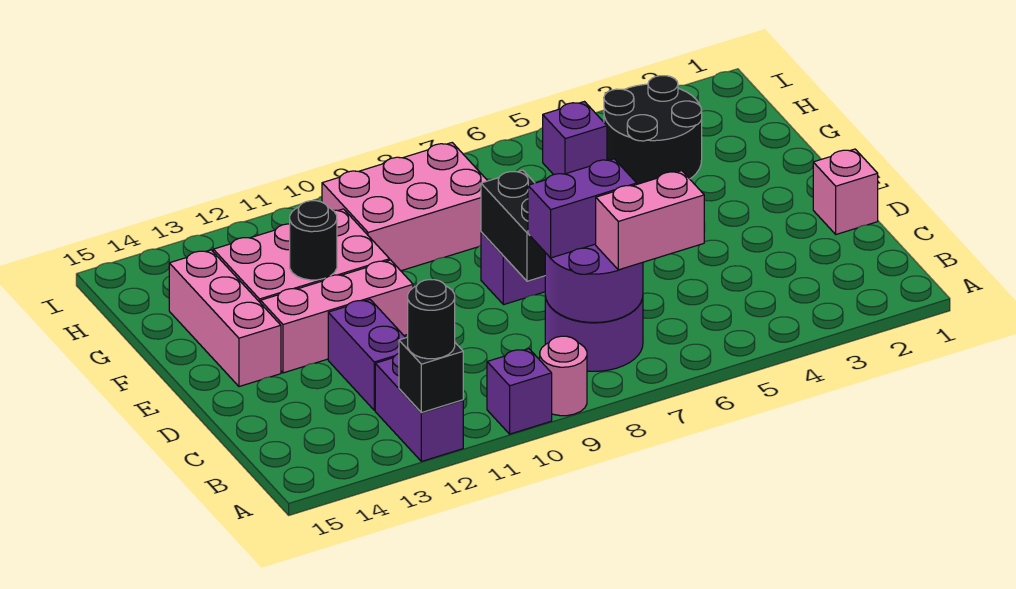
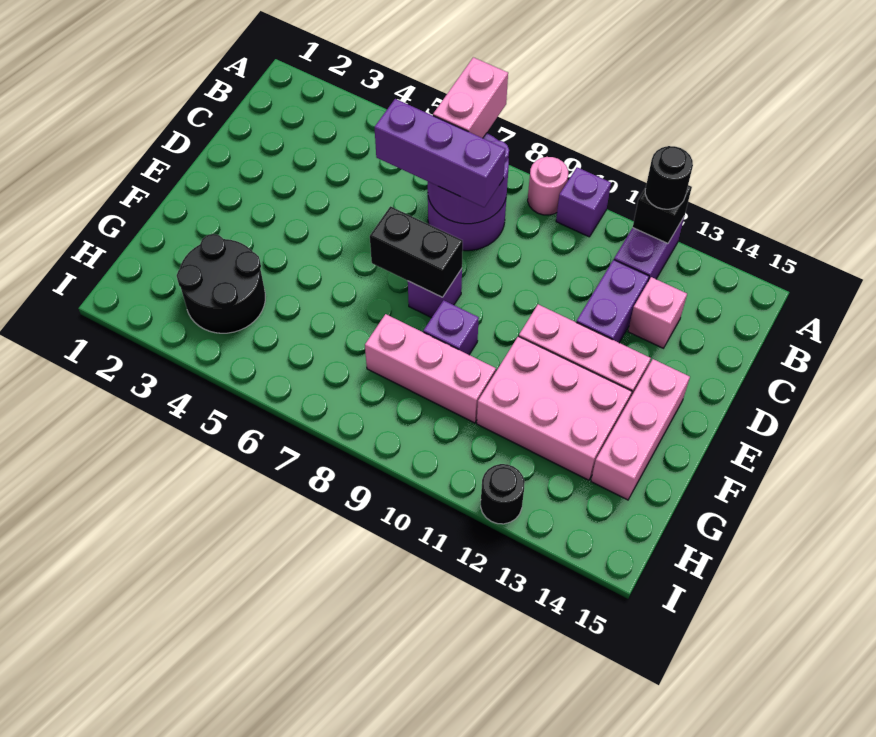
pink 1x2 brick [596,171,704,270] -> pink 1x2 brick turned to [433,57,508,138]
purple 1x2 brick [528,159,637,258] -> purple 1x3 brick [375,99,505,207]
pink 1x1 brick [813,149,878,234] -> pink 1x1 brick moved to [628,277,687,348]
black 1x2 brick [481,170,545,281] -> black 1x2 brick turned to [370,206,463,297]
black 1x1 round brick [290,201,337,280] -> black 1x1 round brick moved to [481,464,525,524]
pink 2x3 brick [322,143,487,271] -> pink 1x3 brick [365,314,496,423]
purple 1x1 brick [543,102,607,175] -> purple 1x1 brick moved to [423,300,479,355]

